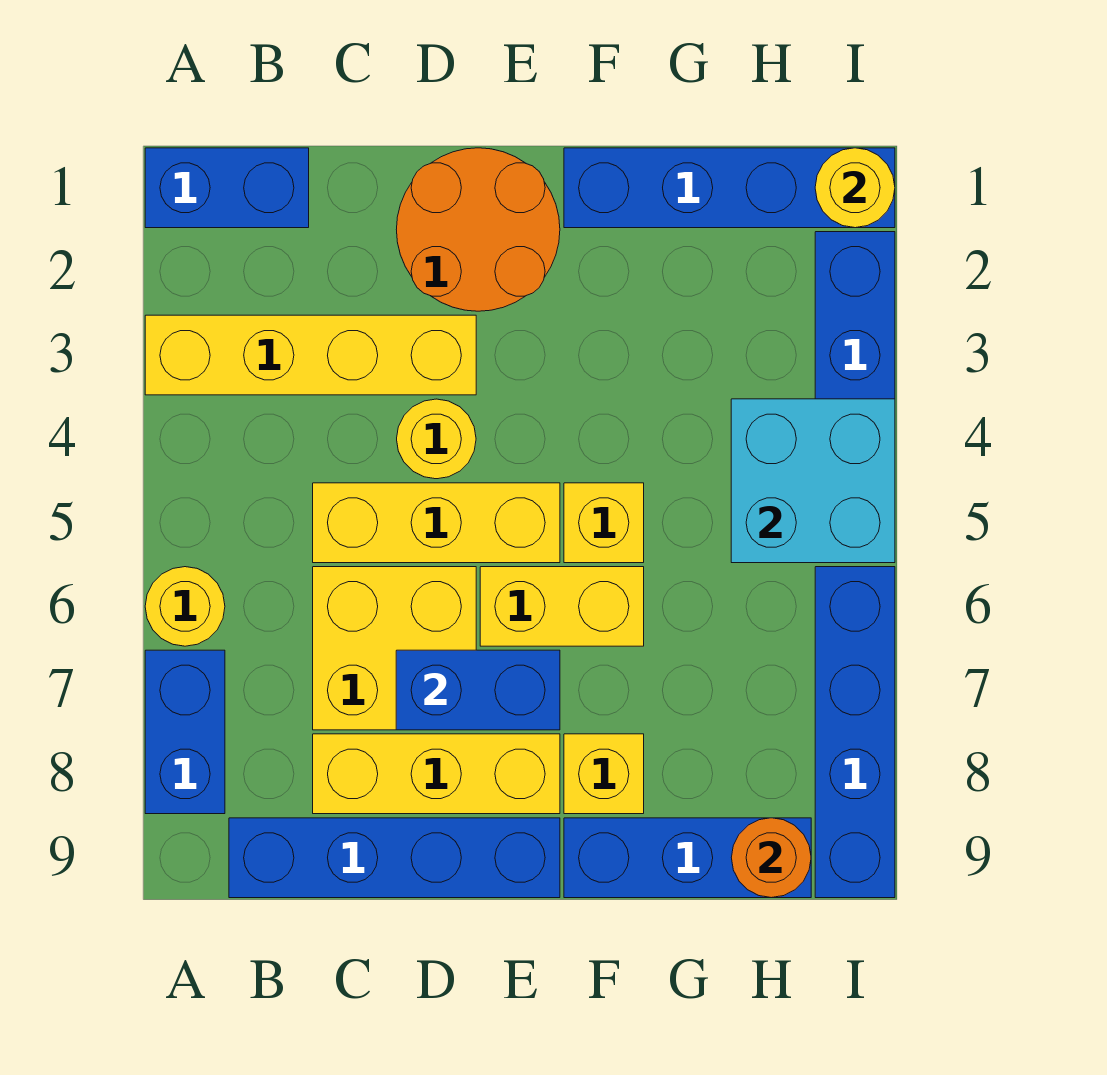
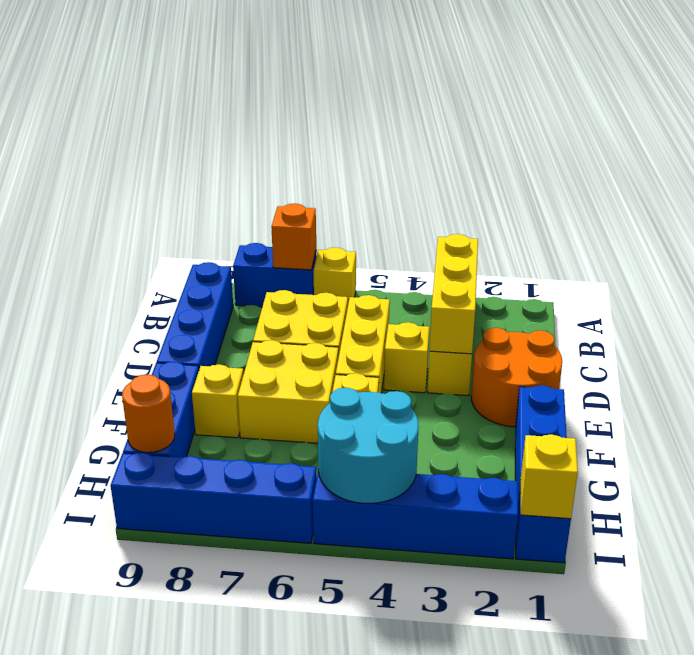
blue 1x2 brick [145,148,309,228] -> none
yellow 1x1 round brick [145,567,225,646] -> yellow 1x1 brick [314,247,356,304]
none -> orange 1x1 brick [271,203,316,270]
yellow 1x3 brick [313,734,560,814] -> yellow 1x3 brick moved to [430,234,478,354]
yellow 1x1 round brick [397,399,476,479] -> yellow 1x1 brick [384,322,430,393]
blue 1x2 brick [396,650,560,730] -> none
yellow 1x2 brick [480,567,644,646] -> yellow 2x2 brick [238,340,338,443]
cyan 2x2 brick [731,399,895,563] -> cyan 2x2 round brick [318,388,419,503]
yellow 1x1 round brick [815,148,895,228] -> yellow 1x1 brick [520,434,578,519]

